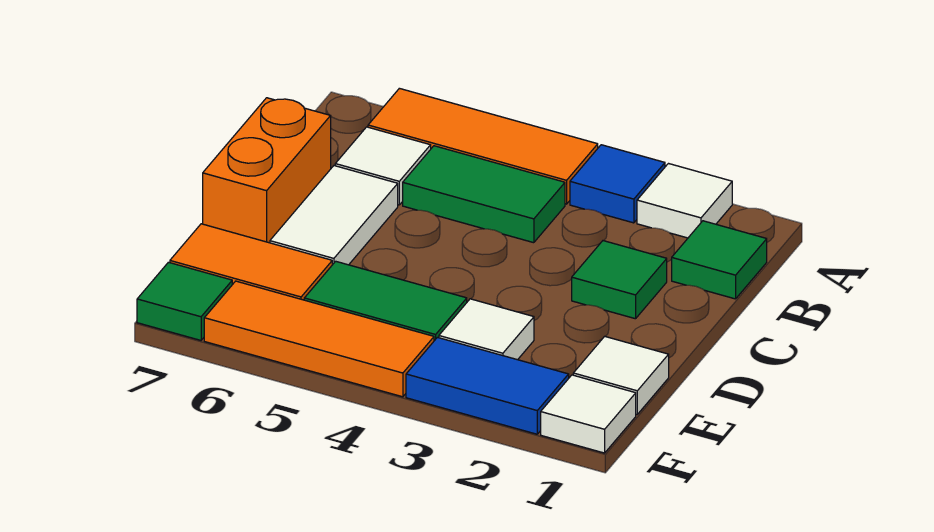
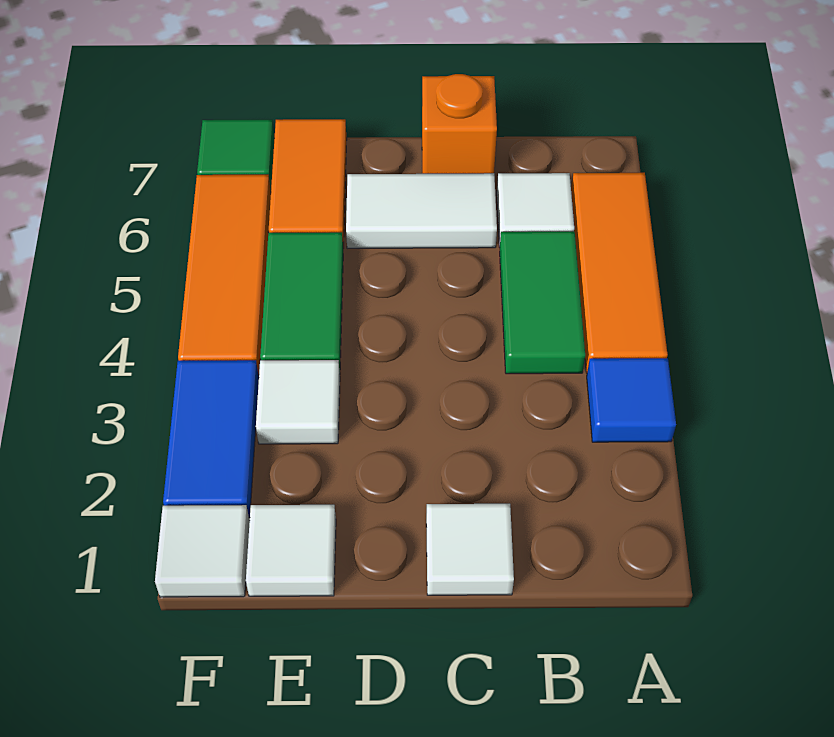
white 1x1 tile [637,164,732,238] -> white 1x1 tile moved to [426,504,514,595]
green 1x1 tile [672,221,767,299] -> none
green 1x1 tile [572,241,667,319] -> none
orange 1x2 brick [203,98,331,243] -> orange 1x1 brick [422,74,497,174]

